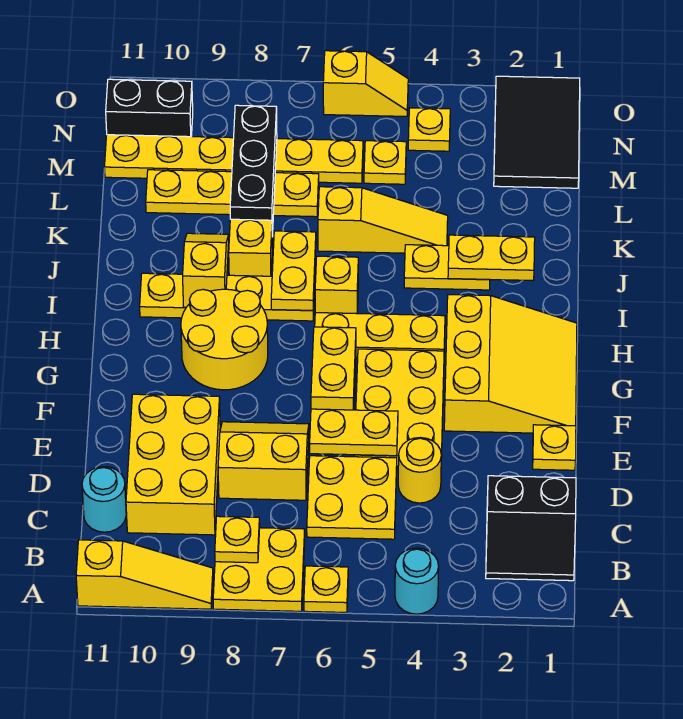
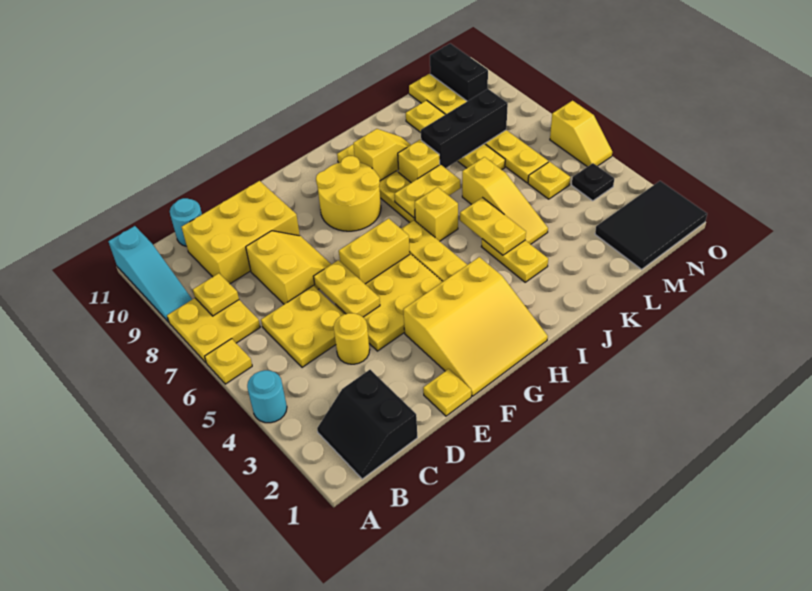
yellow 1x3 slope [76,540,213,609] -> cyan 1x3 slope [108,226,192,322]
yellow 1x2 plate [448,235,535,280] -> yellow 1x2 plate moved to [460,198,526,255]
yellow 1x1 plate [408,108,450,151] -> black 1x1 plate [572,163,614,201]

